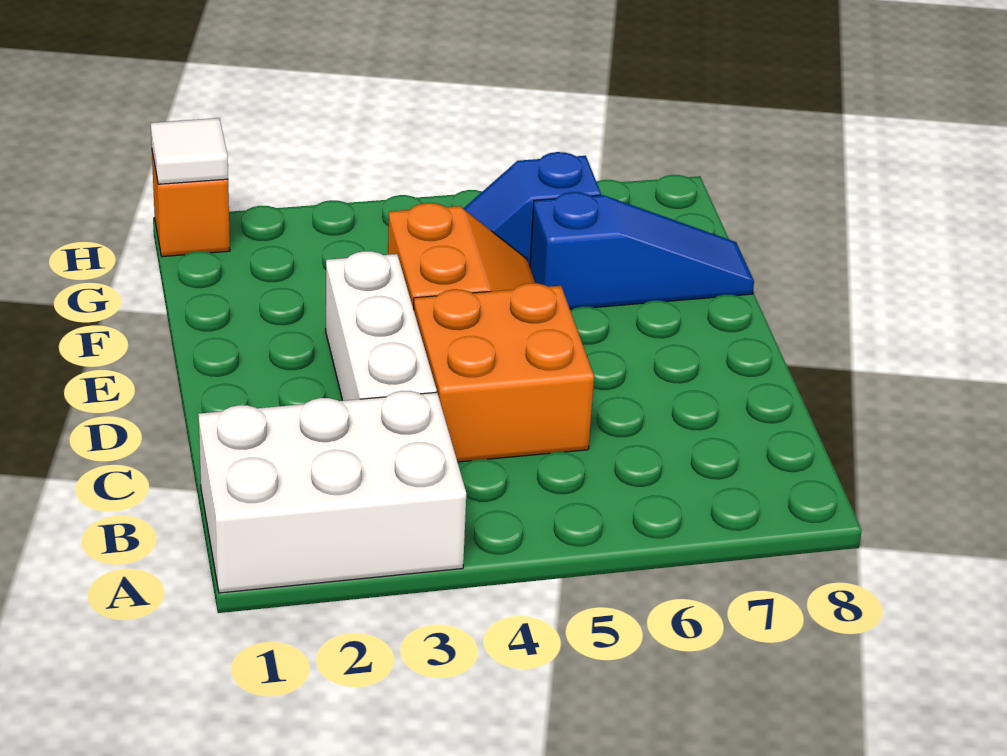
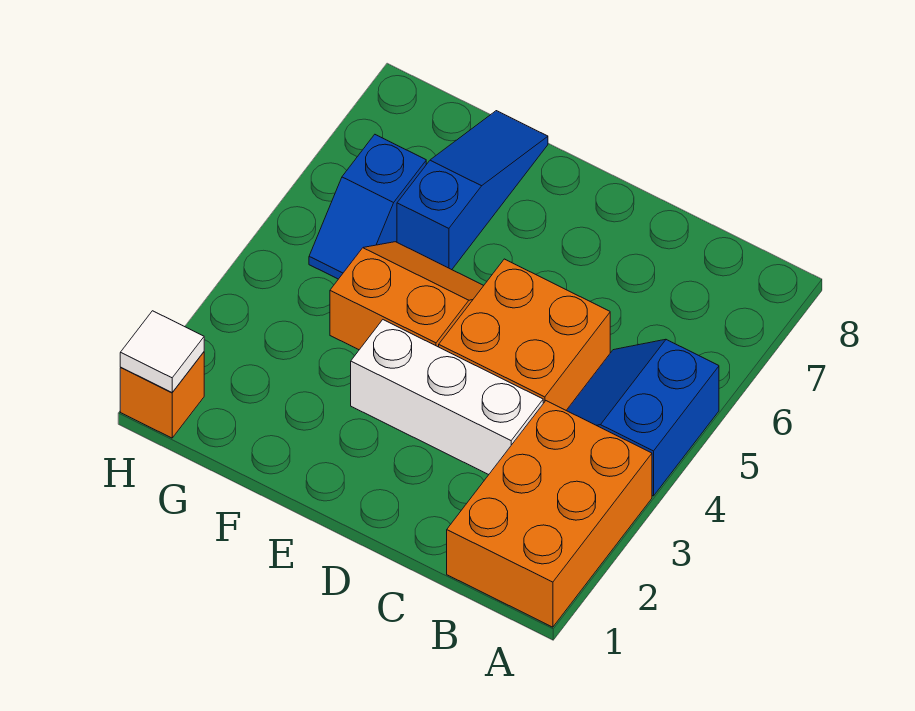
white 2x3 brick [198,391,466,593] -> orange 2x3 brick [447,401,652,627]
none -> blue 2x2 slope [566,339,719,496]

